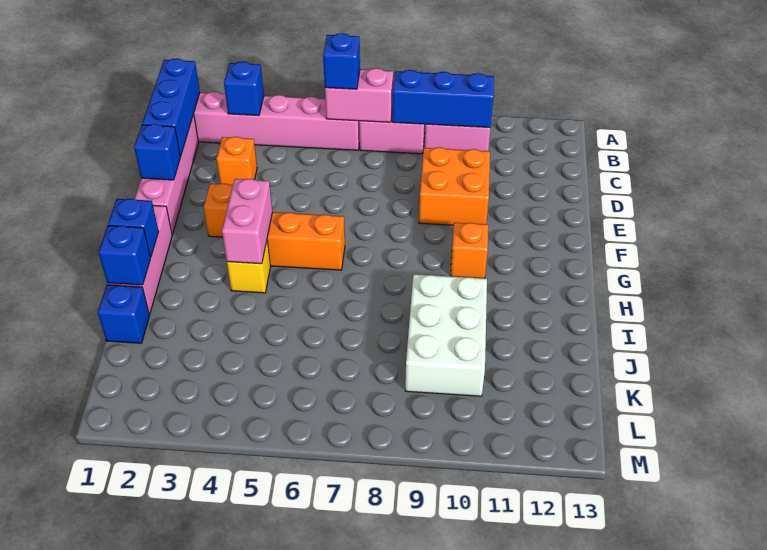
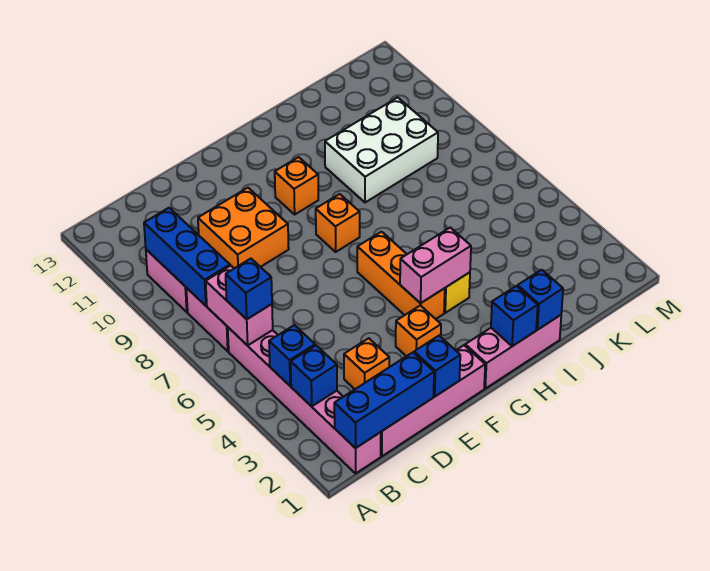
none -> orange 1x1 brick [316,194,360,252]
blue 1x1 brick [98,285,150,343] -> blue 1x1 brick moved to [269,325,315,386]

